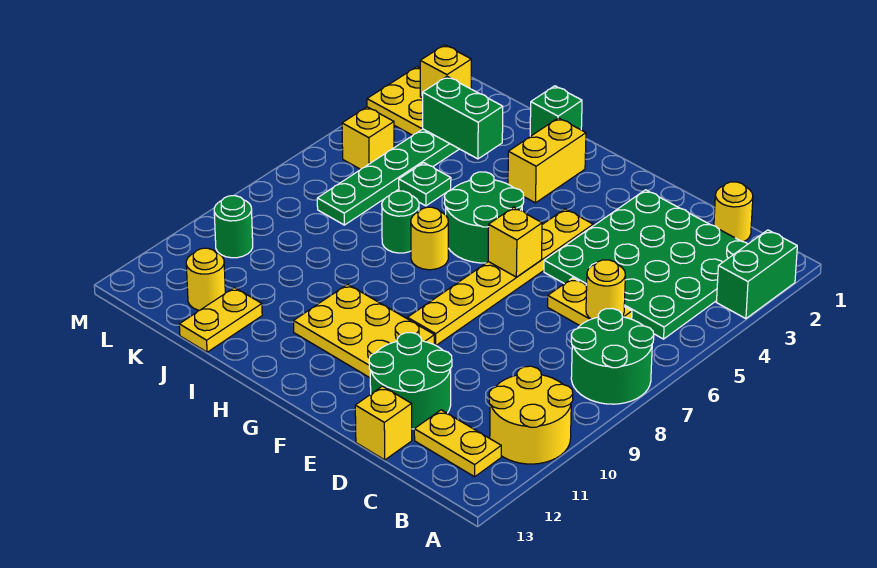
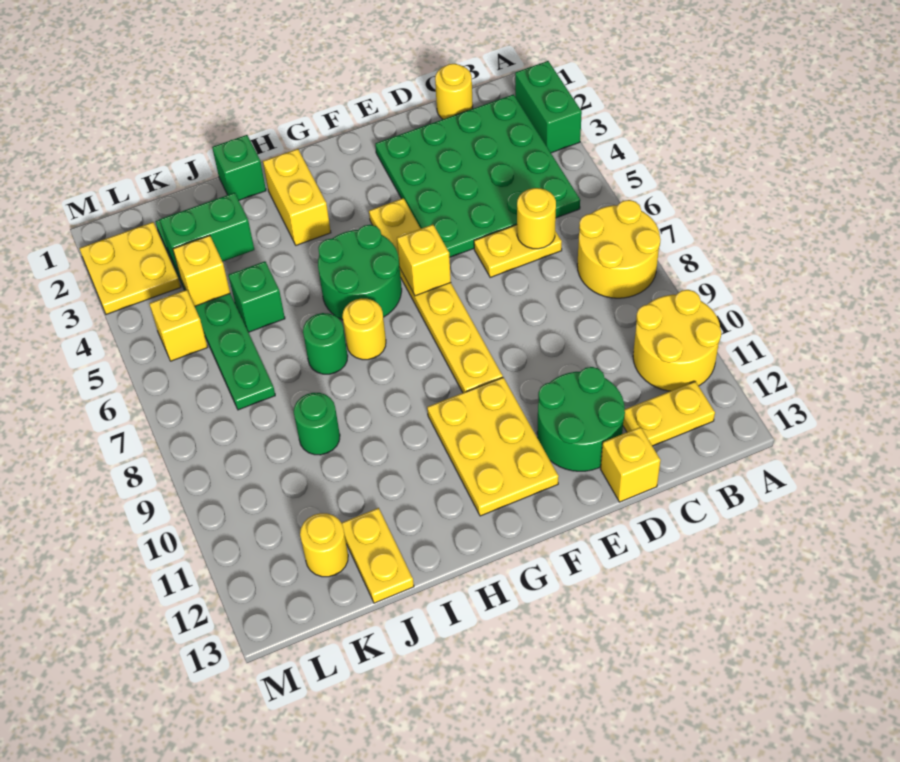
green 2x2 round brick [571,308,654,404] -> yellow 2x2 round brick [577,200,661,298]
yellow 2x3 plate [294,284,434,378] -> yellow 2x3 plate turned to [427,377,559,516]
green 1x1 plate [399,163,451,206] -> green 1x1 brick [229,261,285,332]
yellow 1x1 brick [420,45,471,98] -> yellow 1x1 brick moved to [173,235,230,306]
green 1x1 round brick [214,196,253,258] -> green 1x1 round brick moved to [294,393,340,455]

